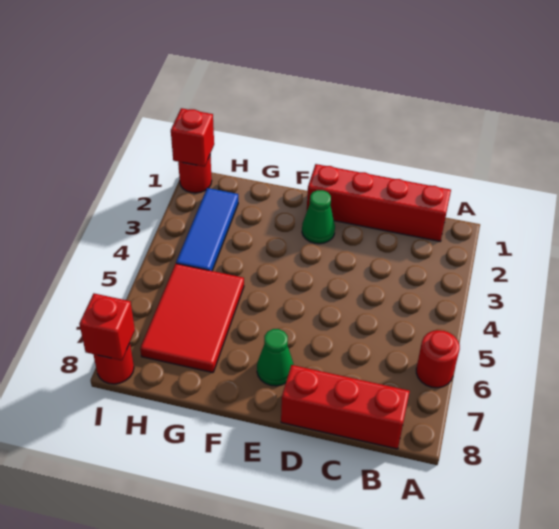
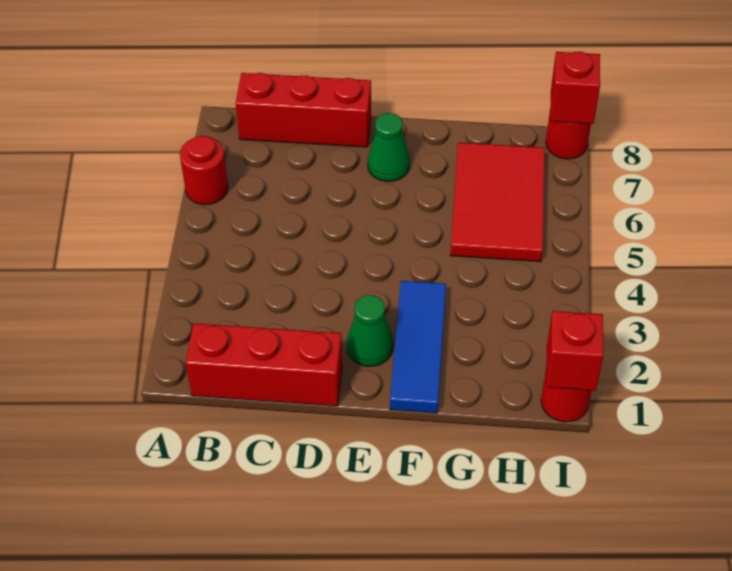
red 1x4 brick [307,164,451,241] -> red 1x3 brick [186,323,342,406]
blue 1x3 tile [176,188,238,271] -> blue 1x3 tile moved to [390,281,446,413]

